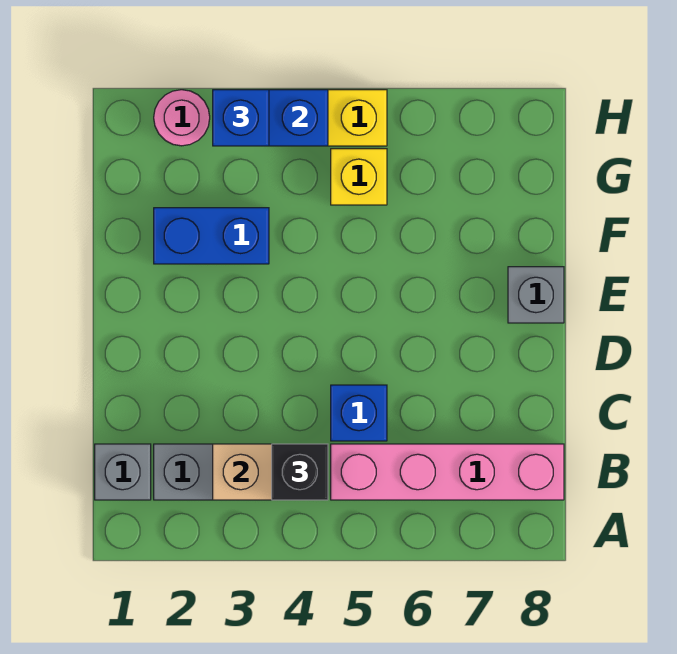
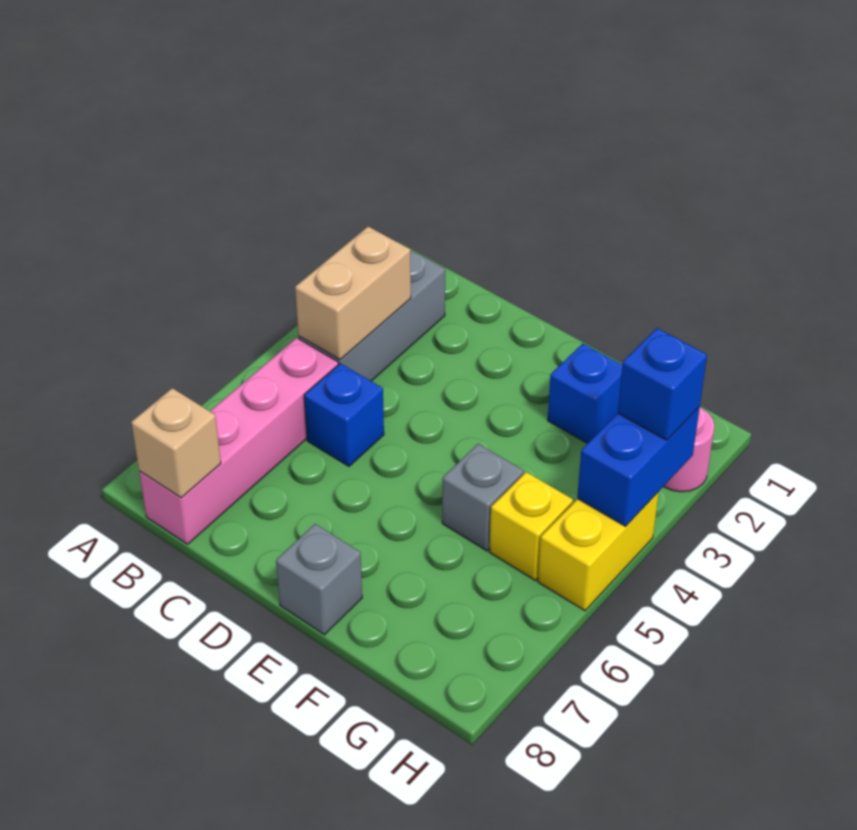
grey 1x1 brick [95,444,151,500] -> grey 1x1 brick moved to [442,444,524,551]
black 1x1 brick [272,444,328,500] -> none
none -> tan 1x1 brick [131,388,221,498]
blue 1x2 brick [154,208,269,264] -> blue 1x1 brick [548,344,622,444]

